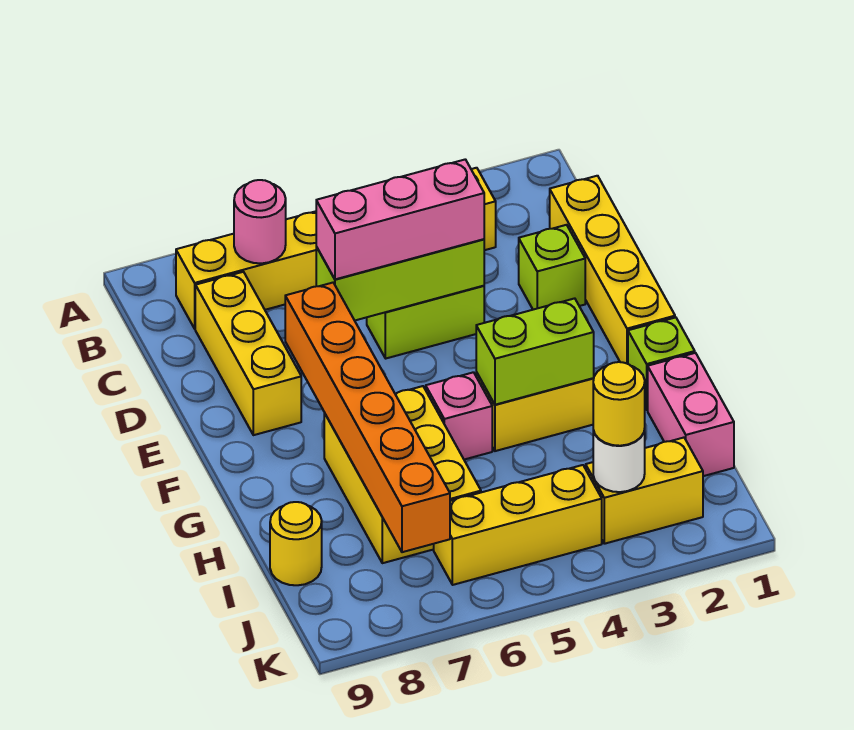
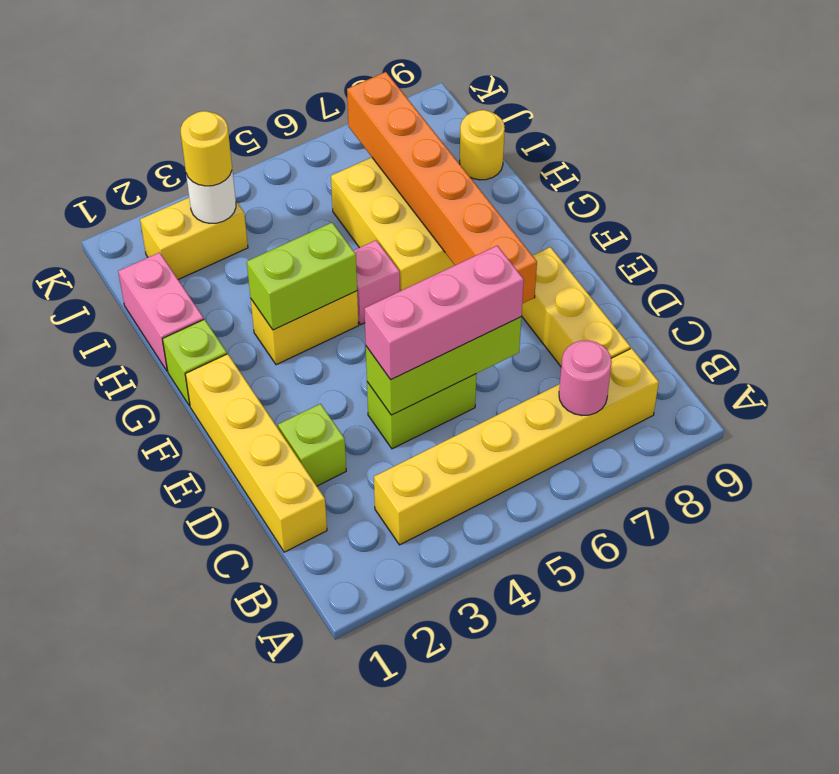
yellow 1x3 brick [434,465,602,585] -> none

